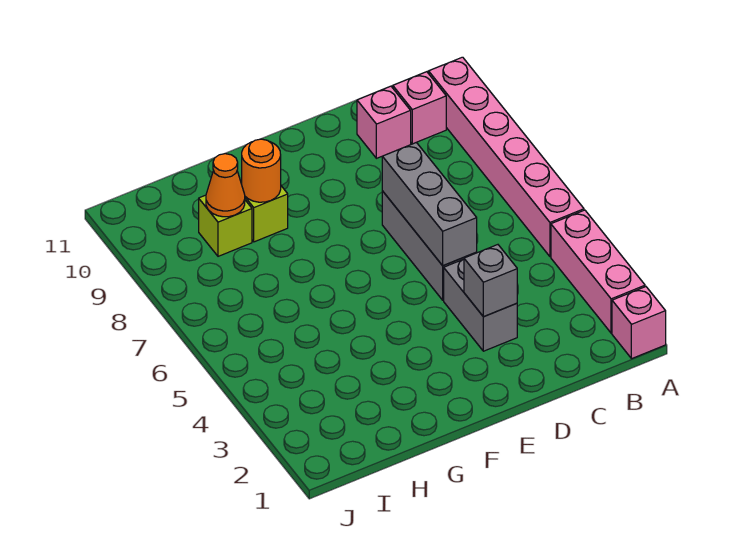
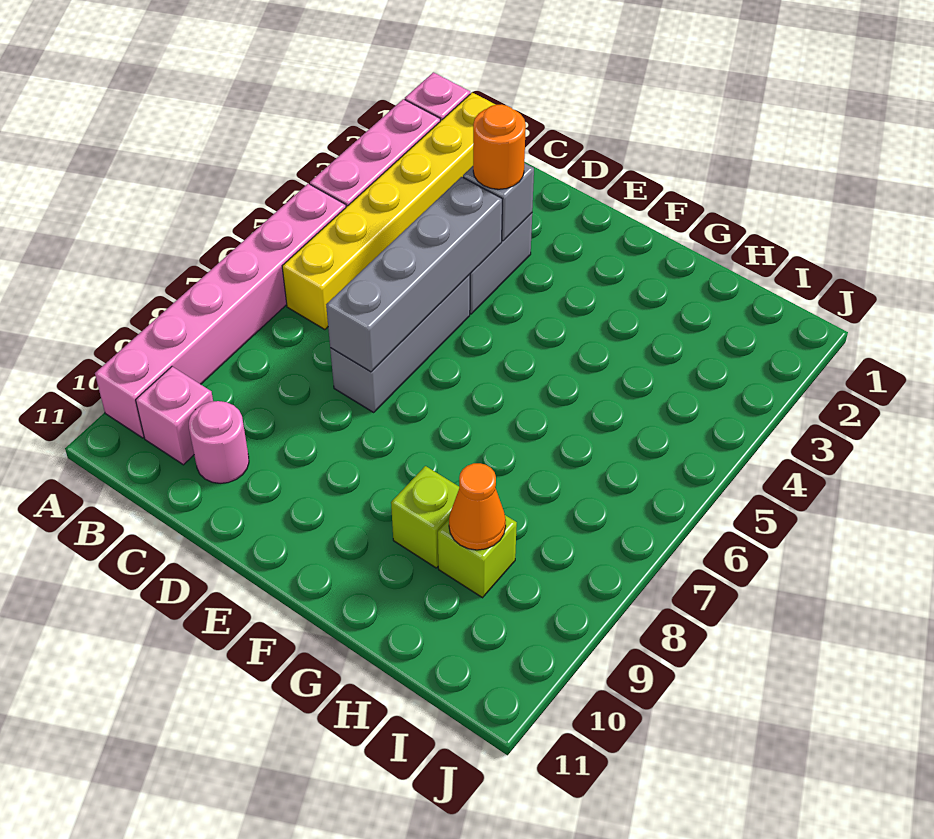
none -> yellow 1x6 brick [282,93,495,330]
pink 1x1 brick [357,86,411,158] -> pink 1x1 round brick [189,401,249,484]
grey 1x3 brick [382,142,477,266] -> grey 1x4 brick [326,177,502,372]
orange 1x1 round brick [242,139,281,202] -> orange 1x1 round brick moved to [473,104,526,189]

